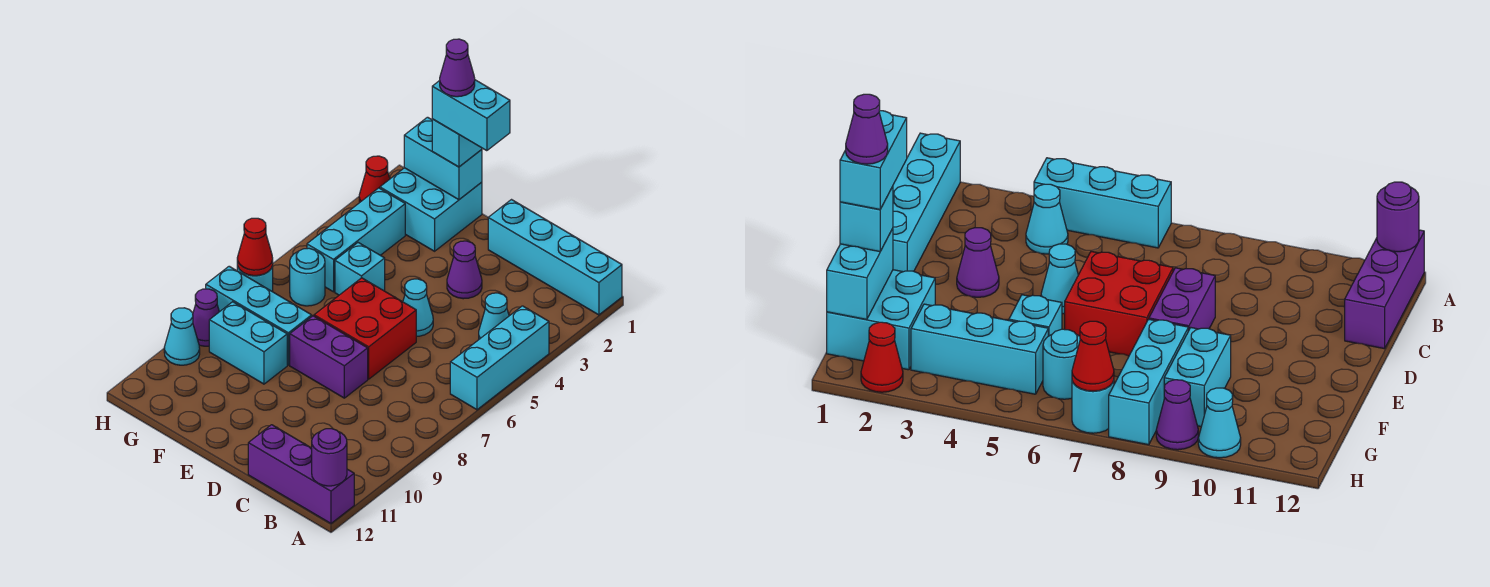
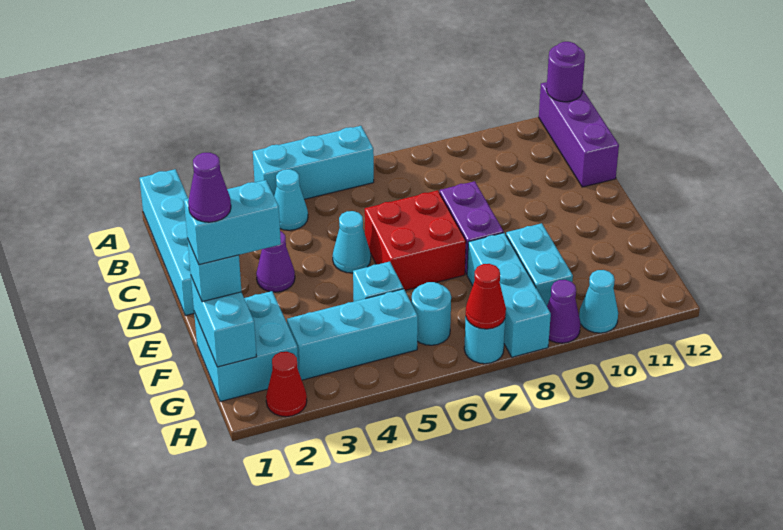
cyan 1x2 brick [432,80,510,151] -> cyan 1x2 brick turned to [184,180,281,265]

